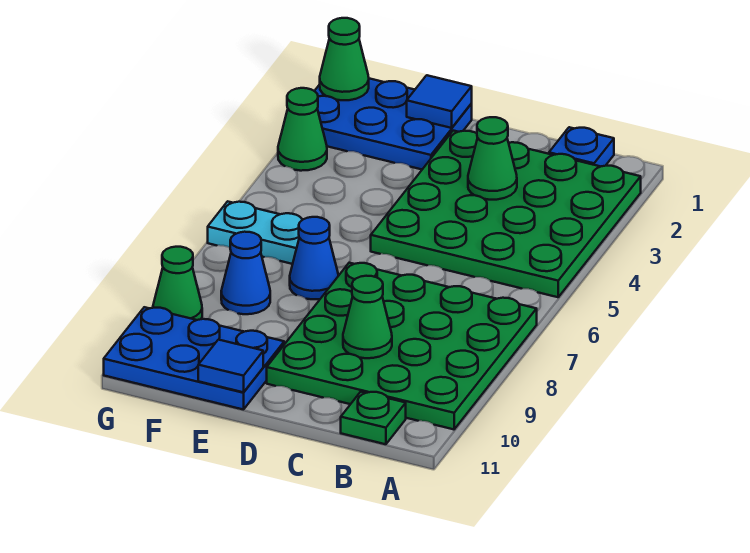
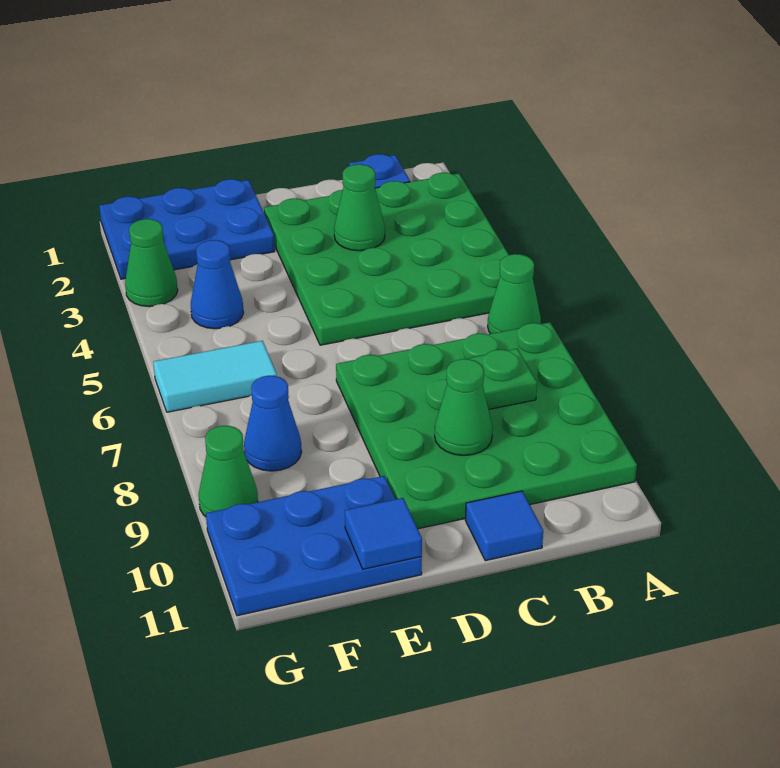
green 1x1 plate [341,392,406,444] -> green 1x1 plate moved to [466,349,537,410]
blue 1x1 tile [407,75,472,128] -> blue 1x1 tile moved to [465,491,543,561]
blue 1x1 cone [290,217,338,299] -> blue 1x1 cone moved to [191,240,244,329]
cyan 1x2 plate [208,201,302,264] -> cyan 1x2 tile [153,341,277,412]
green 1x1 cone [320,18,369,100] -> green 1x1 cone moved to [488,254,541,334]

